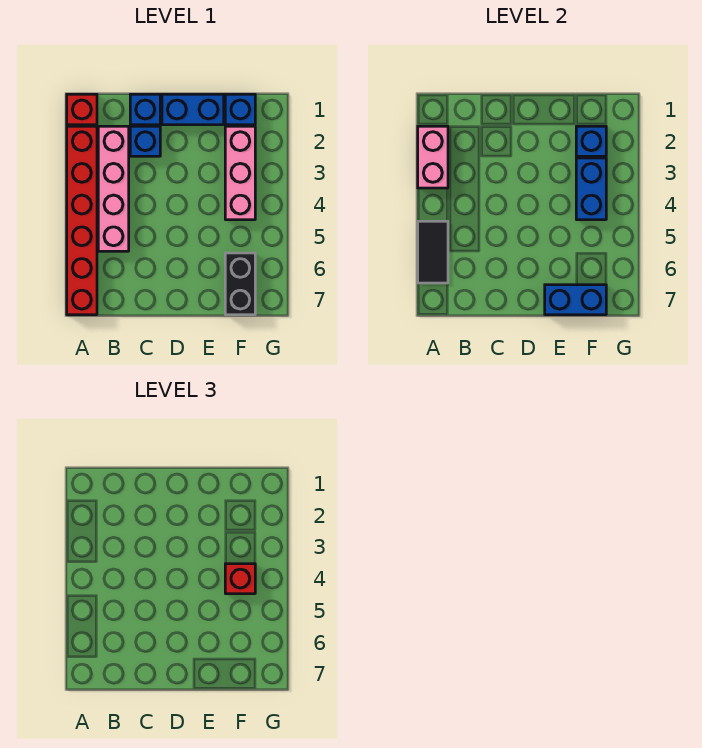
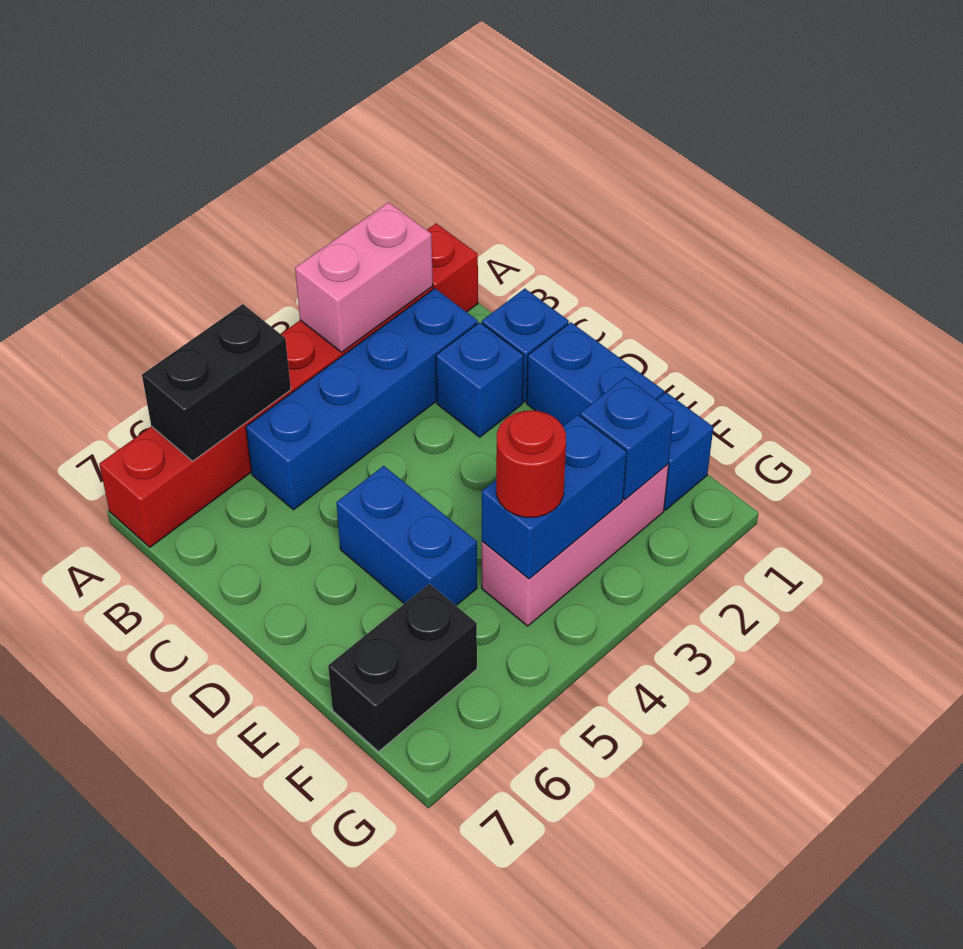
black 1x2 tile [418,221,448,283] -> black 1x2 brick [142,304,291,461]
pink 1x4 brick [98,126,129,251] -> blue 1x4 brick [246,289,478,510]
blue 1x2 brick [545,285,606,315] -> blue 1x2 brick moved to [336,466,477,605]
red 1x1 brick [225,564,255,594] -> red 1x1 round brick [496,410,566,517]

